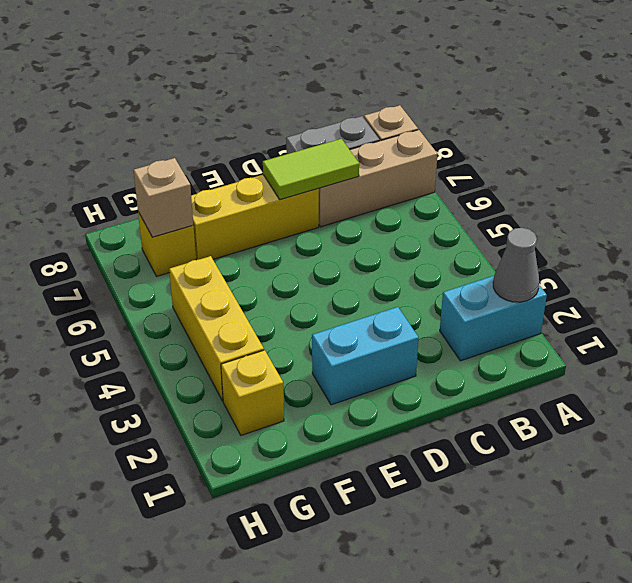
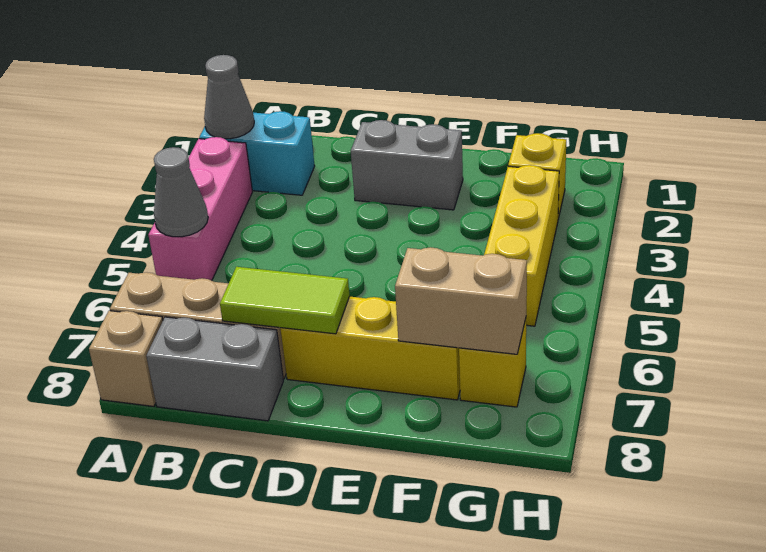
none -> pink 1x3 brick [148,137,252,281]
none -> grey 1x1 cone [154,147,208,237]
cyan 1x2 brick [312,307,419,405] -> grey 1x2 brick [351,120,463,210]
tan 1x1 brick [133,158,193,237] -> tan 1x2 brick [395,247,527,354]

